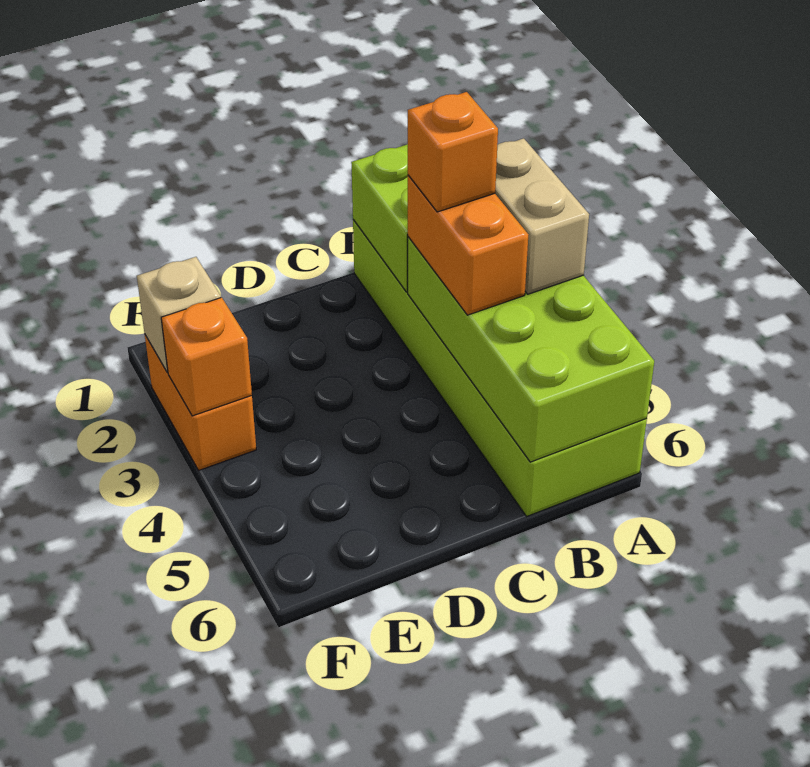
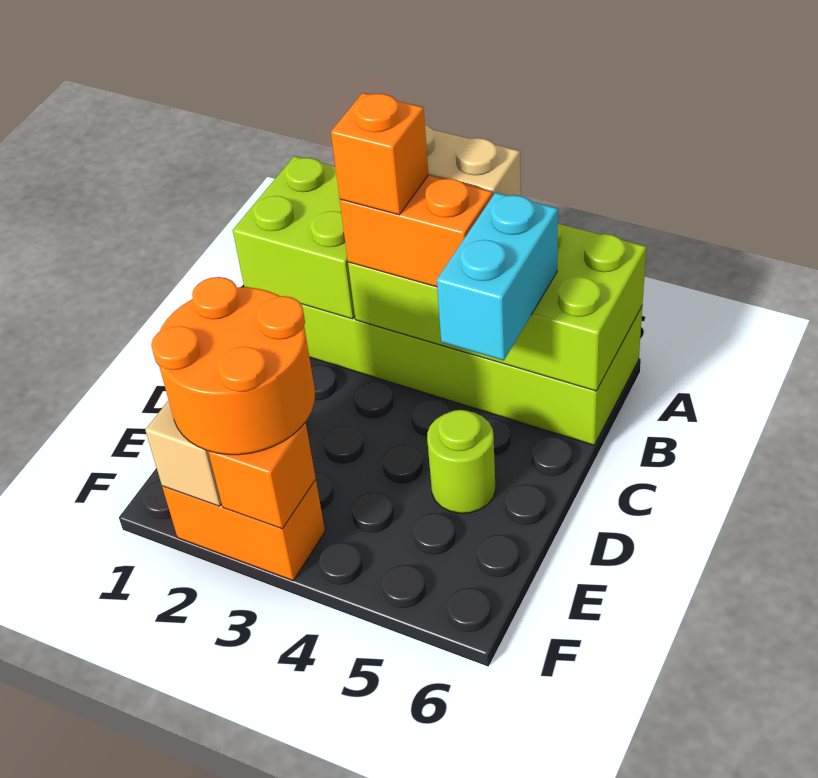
none -> cyan 1x2 brick [437,193,558,361]
none -> lime 1x1 round brick [427,410,496,513]
none -> orange 2x2 round brick [151,277,315,455]

